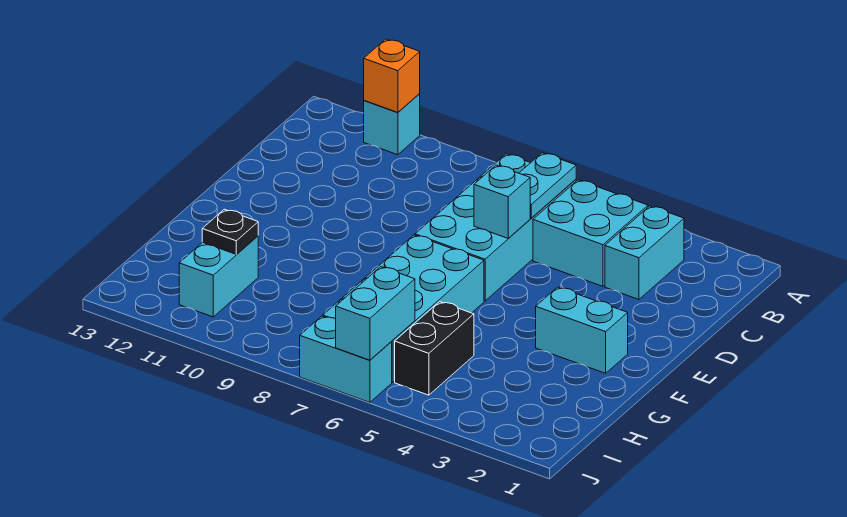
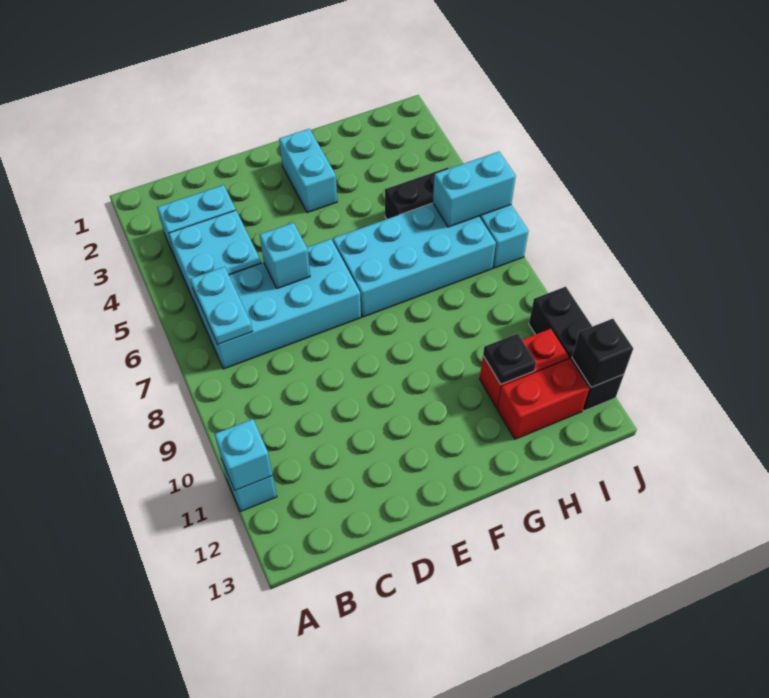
orange 1x1 brick [364,39,420,112] -> cyan 1x1 brick [214,419,273,491]
cyan 1x2 plate [519,153,576,218] -> cyan 1x2 plate turned to [190,267,252,344]
cyan 1x2 brick [179,236,258,317] -> red 1x2 brick [480,329,569,408]
none -> red 1x2 brick [497,359,589,439]
none -> black 1x3 brick [529,287,624,411]
none -> black 1x1 brick [572,319,633,387]

